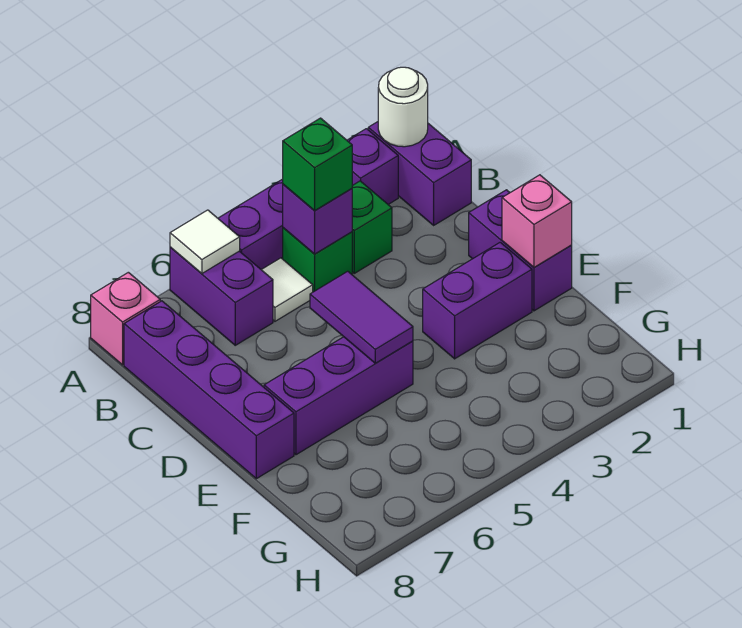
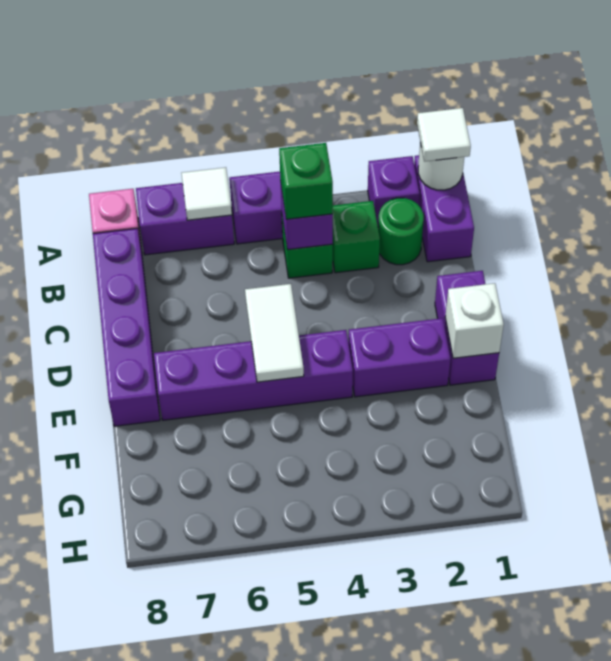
purple 1x2 brick [170,247,273,345] -> purple 1x2 brick turned to [136,183,234,255]
none -> green 1x1 round brick [378,198,424,265]
white 1x1 tile [261,258,313,321] -> white 1x1 tile moved to [417,108,471,162]
purple 1x2 tile [310,271,413,363] -> white 1x2 tile [245,284,304,382]
pink 1x1 brick [502,175,572,267] -> white 1x1 brick [445,283,504,358]
purple 1x3 brick [264,337,413,455] -> purple 1x4 brick [154,330,353,420]

